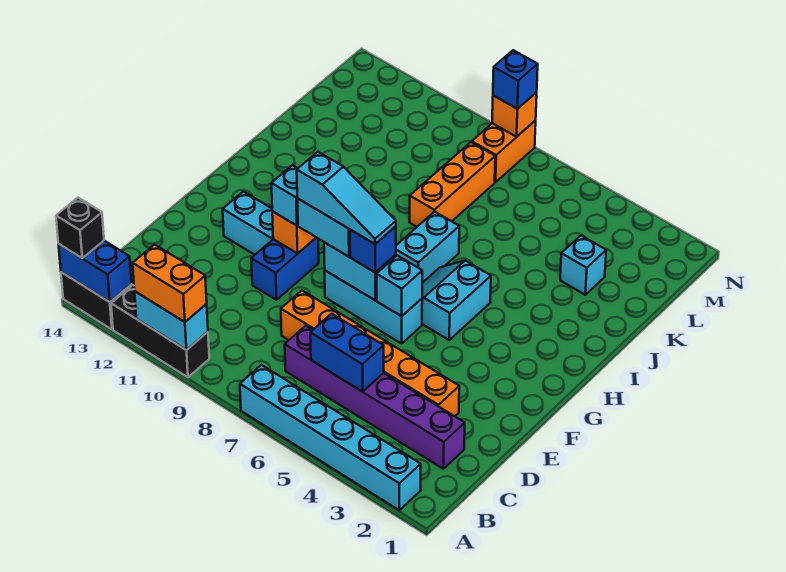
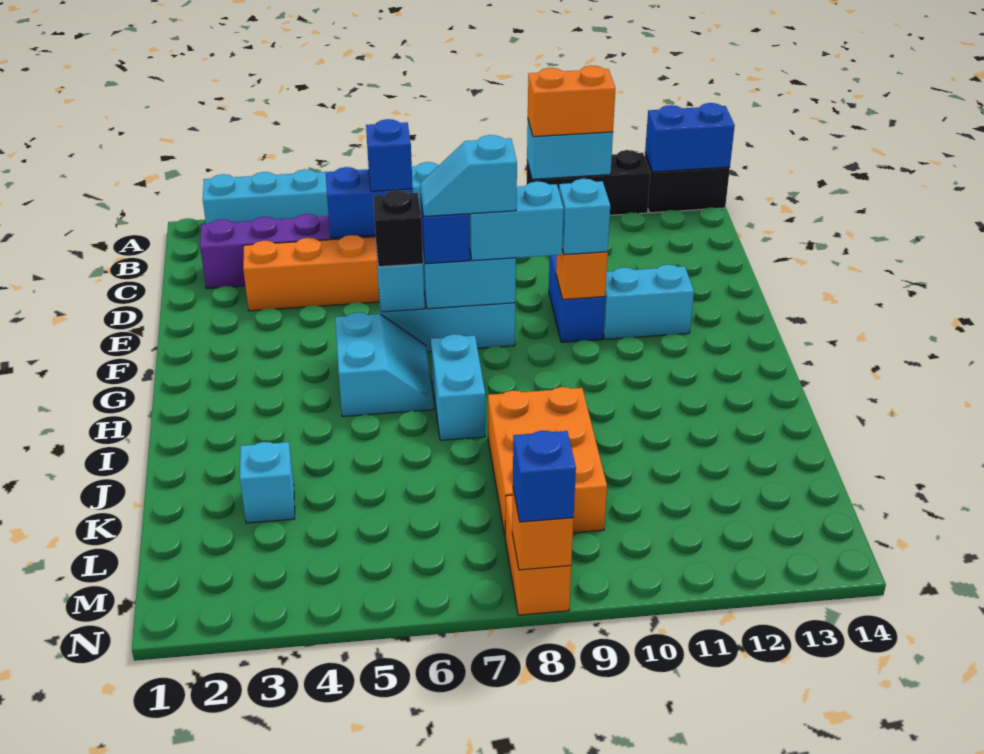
black 1x1 brick [56,198,104,258] -> black 1x1 brick moved to [373,190,423,267]
none -> blue 1x1 brick [366,119,413,191]
cyan 1x3 slope [297,152,396,244] -> cyan 1x2 slope [420,135,517,217]
orange 1x3 brick [410,142,495,227] -> orange 2x3 brick [488,387,607,535]

